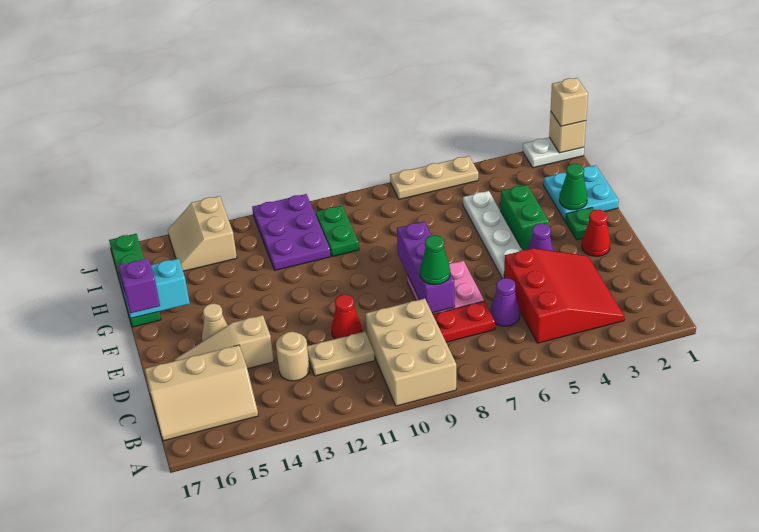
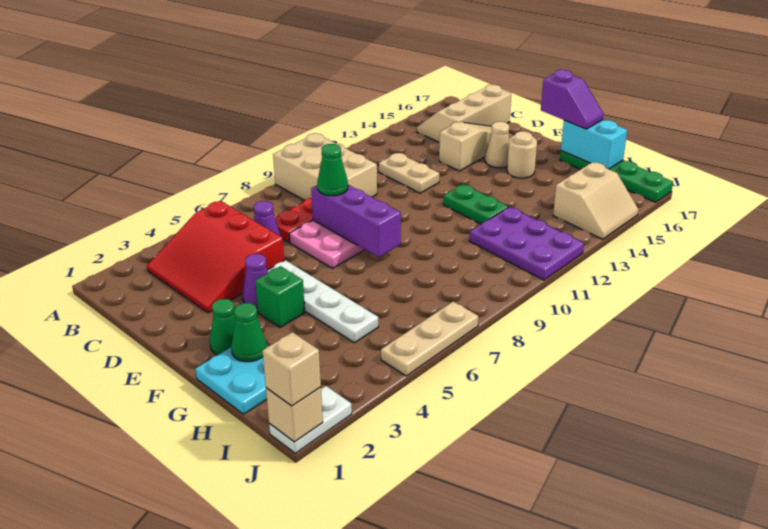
tan 1x2 plate [307,332,375,376] -> tan 1x2 plate turned to [379,153,439,193]
tan 1x1 round brick [276,332,310,381] -> tan 1x1 round brick moved to [507,131,537,178]
red 1x1 cone [332,295,362,339] -> none
red 1x1 cone [582,210,610,256] -> none
green 1x1 plate [566,207,594,240] -> green 1x1 cone [210,299,236,355]
green 1x2 brick [500,185,549,250] -> green 1x1 brick [255,266,305,327]
cyan 1x2 brick [120,258,190,319] -> cyan 1x2 brick turned to [561,120,627,169]
green 1x2 plate [316,206,359,257] -> green 1x2 plate moved to [443,184,508,224]
tan 2x2 slope [168,196,237,271] -> tan 2x2 slope turned to [553,162,639,239]

